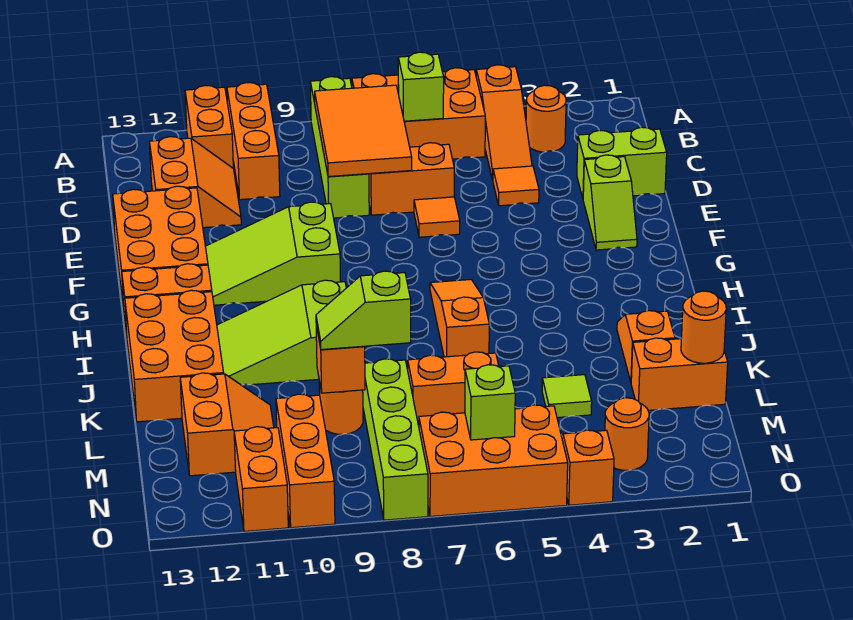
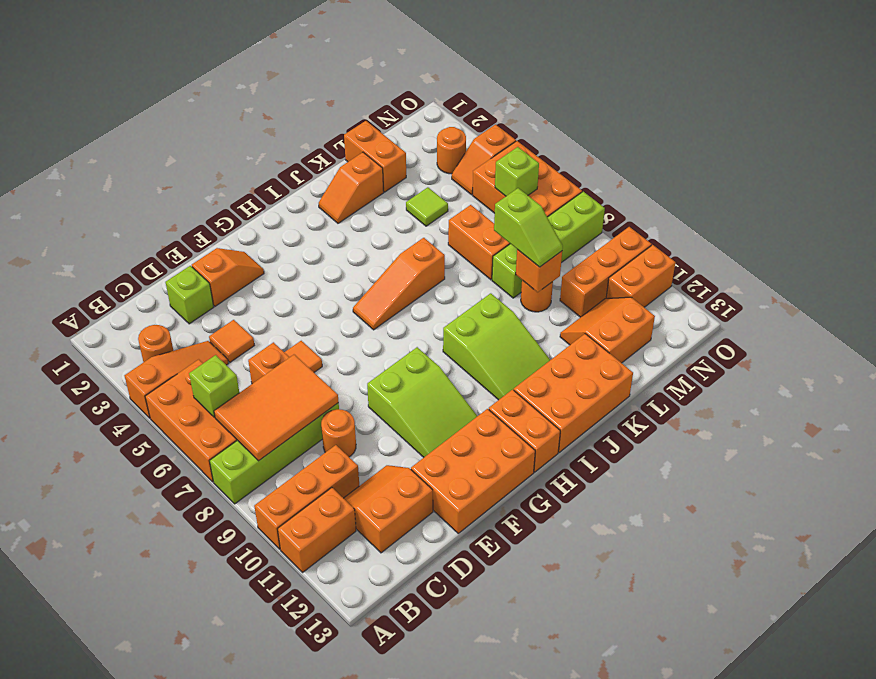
lime 1x2 brick [577,127,667,198] -> lime 1x1 brick [165,266,214,324]
lime 1x2 slope [583,155,637,250] -> orange 1x2 slope [192,248,264,306]
orange 1x1 round brick [681,291,726,363] -> orange 1x1 round brick moved to [321,409,356,457]

